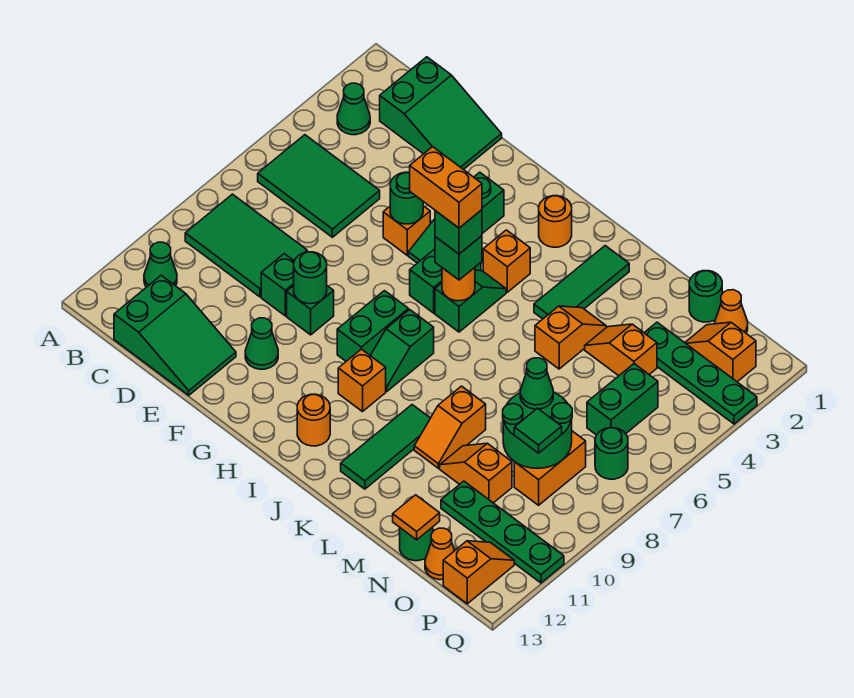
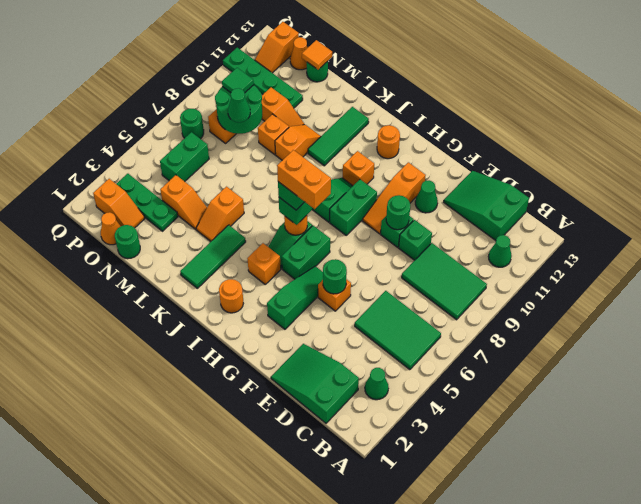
none -> orange 1x3 slope [363,162,426,234]
none -> orange 1x1 brick [258,114,289,155]
green 1x4 plate [644,322,757,424] -> green 1x3 plate [116,174,178,231]

